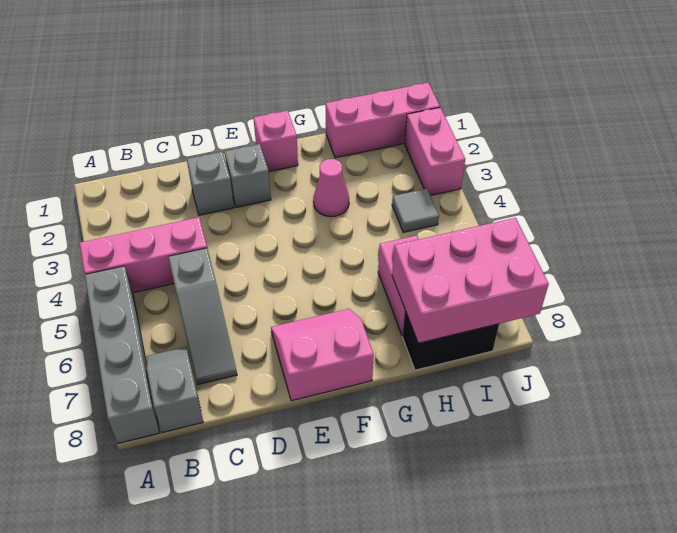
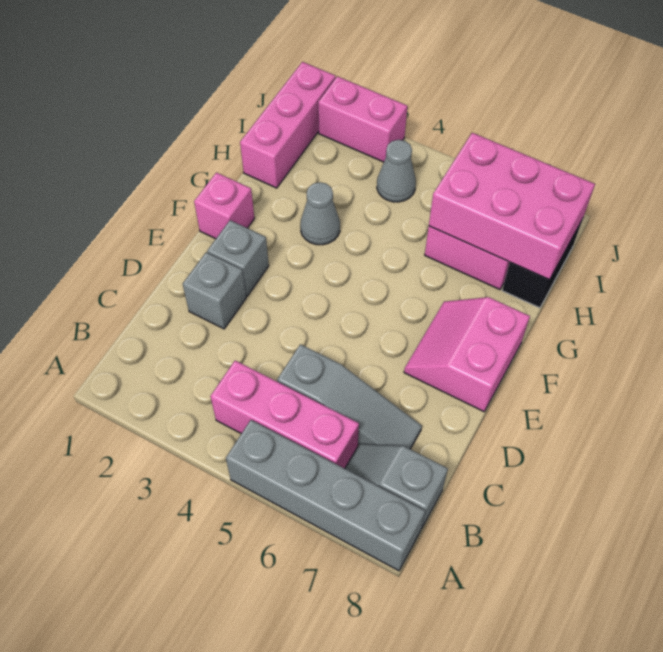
pink 1x3 brick [80,217,207,293] -> pink 1x3 brick turned to [210,361,359,469]
pink 1x1 cone [313,159,349,217] -> grey 1x1 cone [300,182,340,245]
pink 2x3 brick [392,218,549,343] -> pink 2x3 brick turned to [429,133,595,280]
grey 1x1 tile [392,189,439,233] -> grey 1x1 cone [377,140,416,202]

